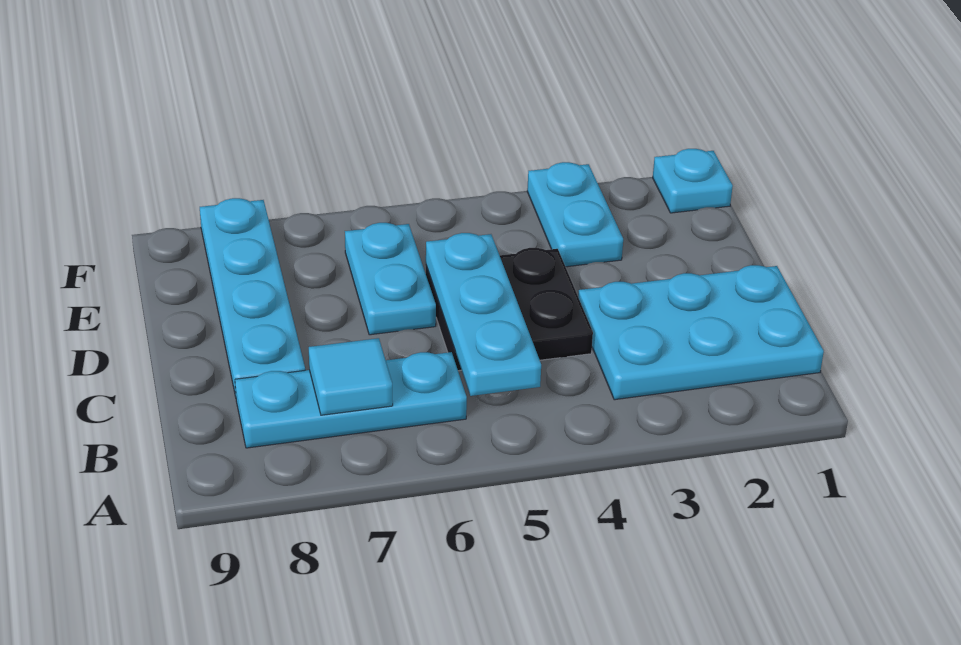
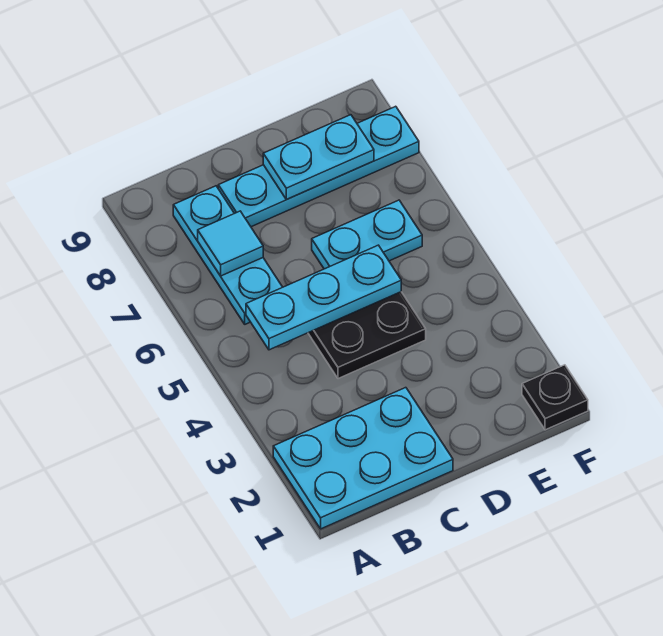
cyan 2x3 plate [578,265,824,400] -> cyan 2x3 plate turned to [273,388,453,529]
cyan 1x2 plate [527,162,623,267] -> cyan 1x2 plate moved to [263,115,374,199]
cyan 1x1 plate [653,149,733,213] -> black 1x1 plate [522,365,588,430]

